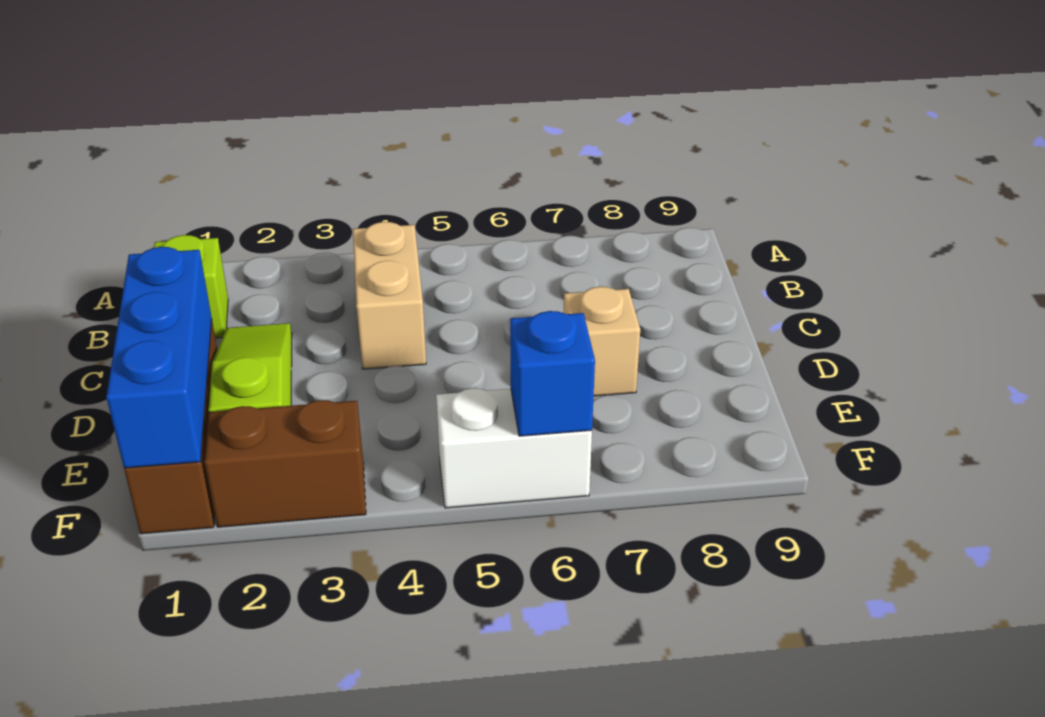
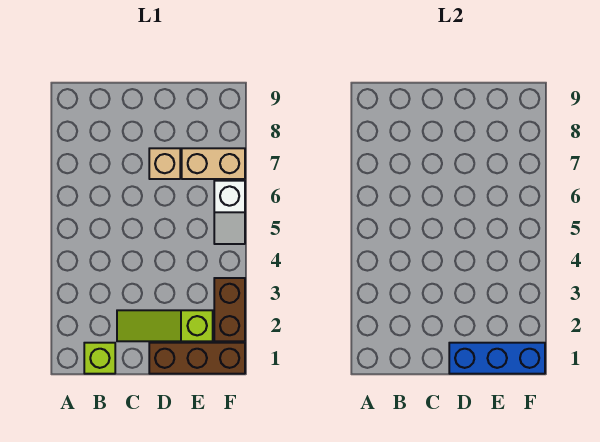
tan 1x2 brick [353,222,426,369] -> tan 1x2 brick moved to [182,148,245,179]
white 1x2 brick [436,388,592,508] -> white 1x2 slope [214,181,245,244]
blue 1x1 brick [510,311,595,436] -> none

